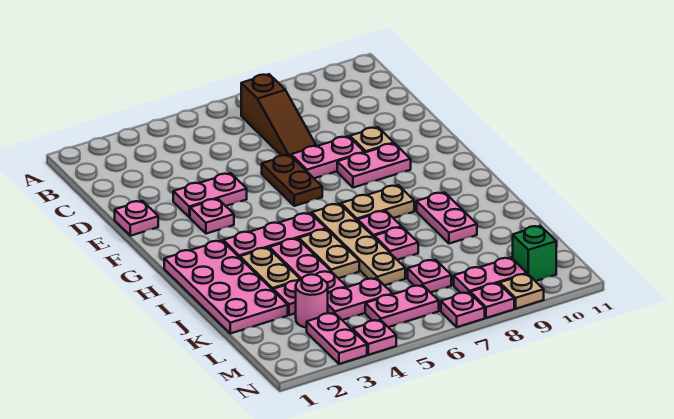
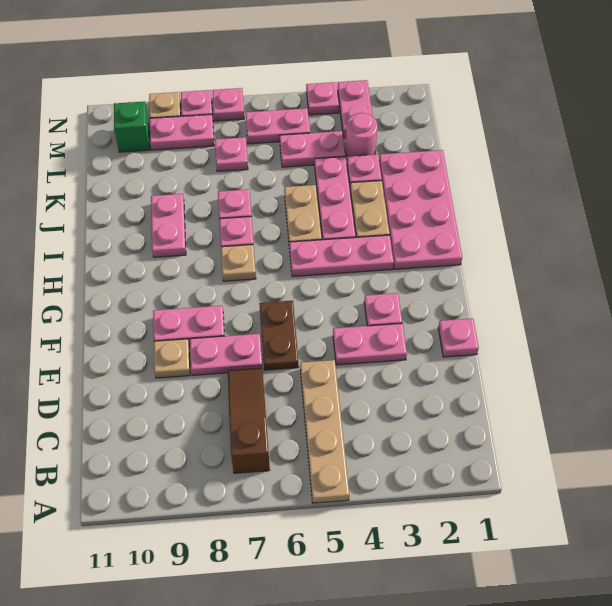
tan 1x4 plate [312,204,405,285] -> tan 1x4 plate moved to [300,360,349,503]
tan 1x2 plate [341,185,414,221] -> tan 1x1 plate [221,245,256,281]

